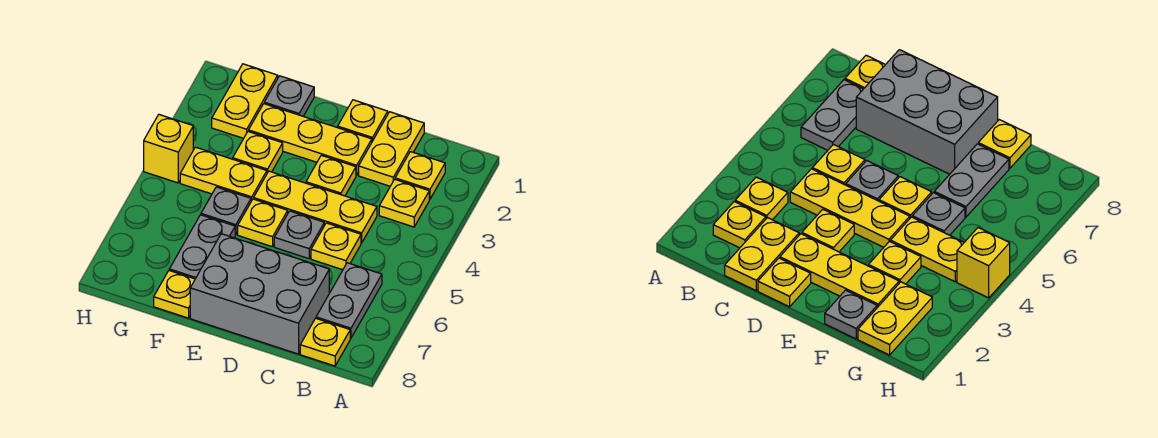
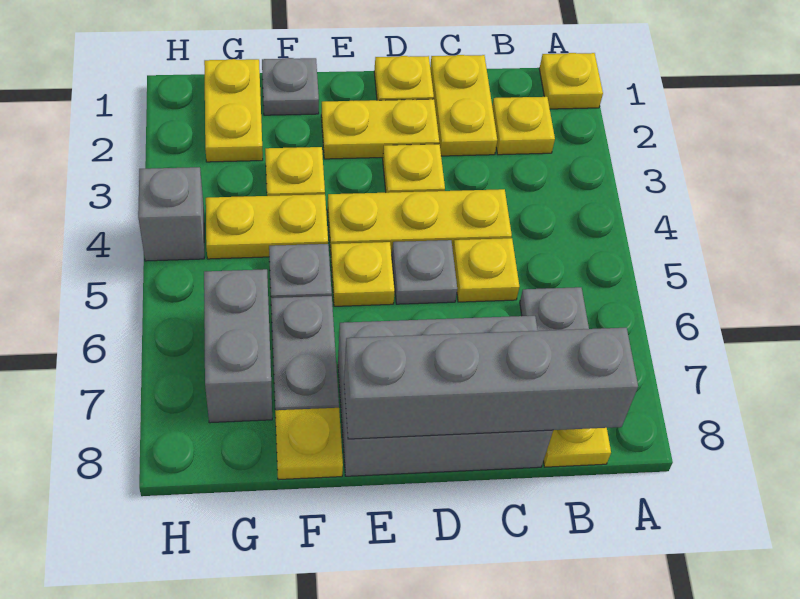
yellow 1x1 plate [379,179,429,227] -> yellow 1x1 plate moved to [539,53,603,109]
none -> grey 1x4 brick [344,328,638,439]
yellow 1x3 plate [249,104,372,175] -> yellow 1x2 plate [321,99,439,159]
none -> grey 1x2 brick [204,269,272,423]
yellow 1x1 brick [144,115,193,183] -> grey 1x1 brick [138,167,204,261]

